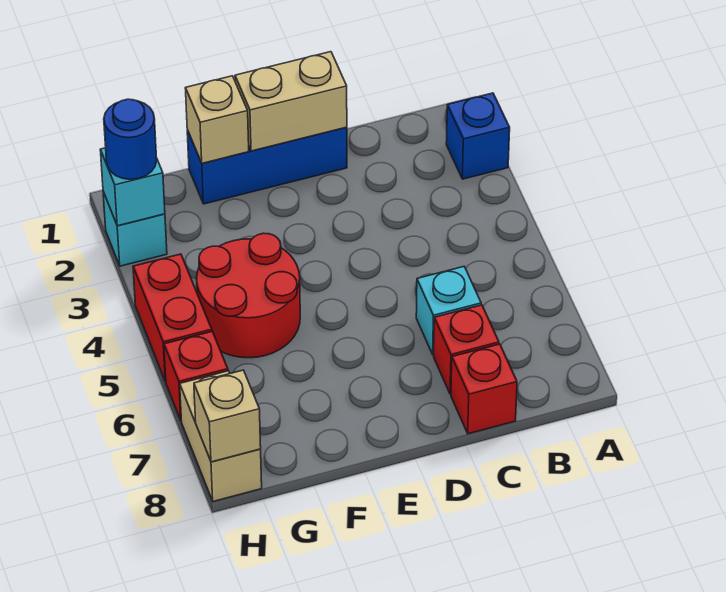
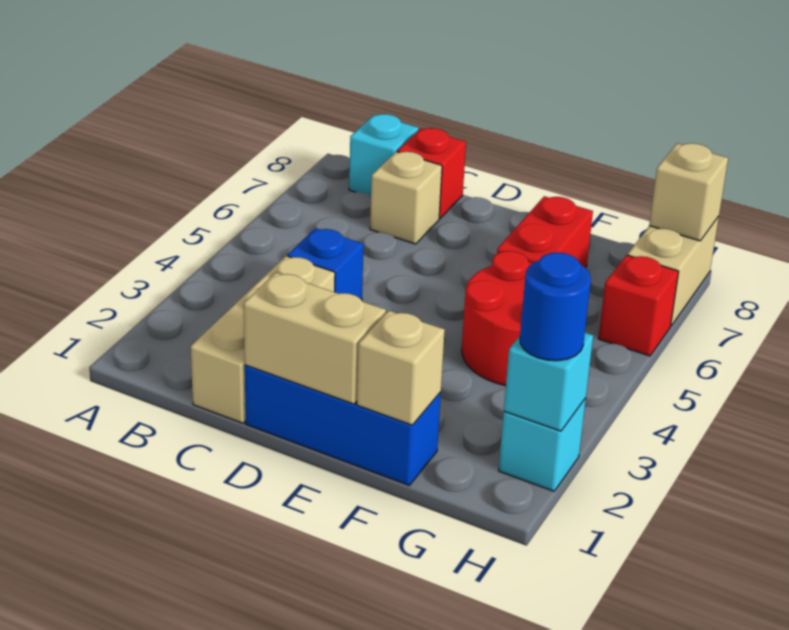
blue 1x1 brick [446,93,510,179] -> blue 1x1 brick moved to [287,228,364,300]
none -> tan 1x3 brick [191,256,335,423]
cyan 1x1 brick [416,267,481,355] -> cyan 1x1 brick moved to [349,114,419,196]
red 1x1 brick [434,305,499,394] -> tan 1x1 brick [370,152,442,244]
red 1x2 brick [133,254,212,381] -> red 1x2 brick moved to [497,196,593,268]

